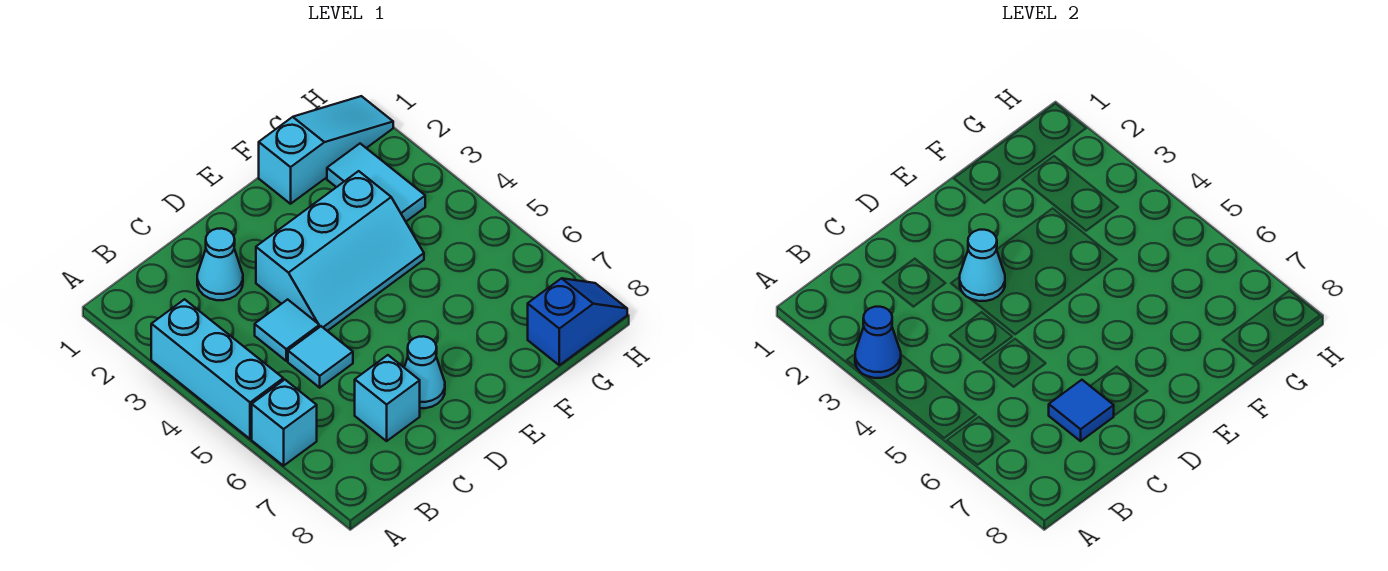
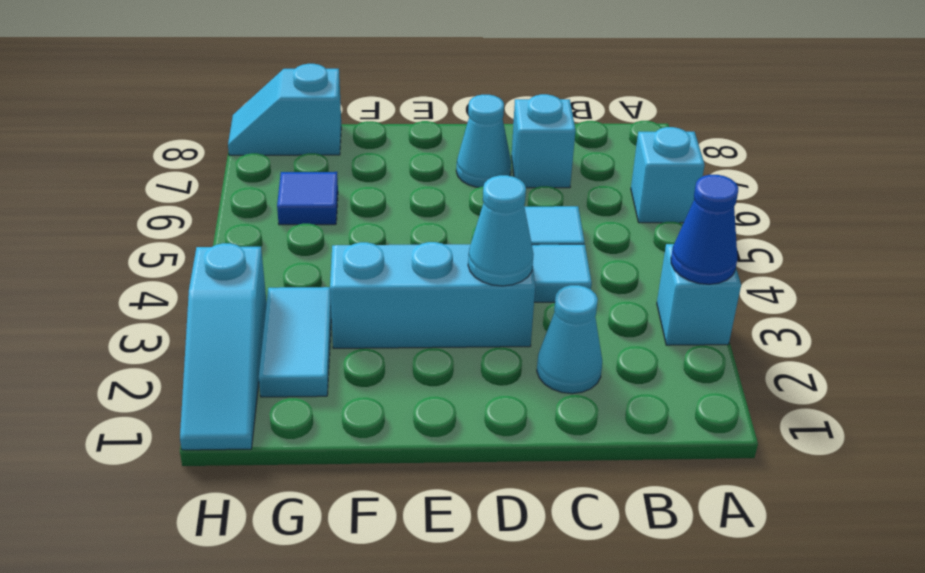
cyan 1x3 brick [151,299,283,439] -> cyan 1x1 brick [657,244,741,345]
blue 1x1 tile [1049,380,1114,441] -> blue 1x1 tile moved to [277,172,338,225]
cyan 1x3 slope [259,96,393,204] -> cyan 1x3 slope turned to [180,243,267,450]
blue 1x2 slope [528,278,627,365] -> cyan 1x2 slope [228,64,341,155]

